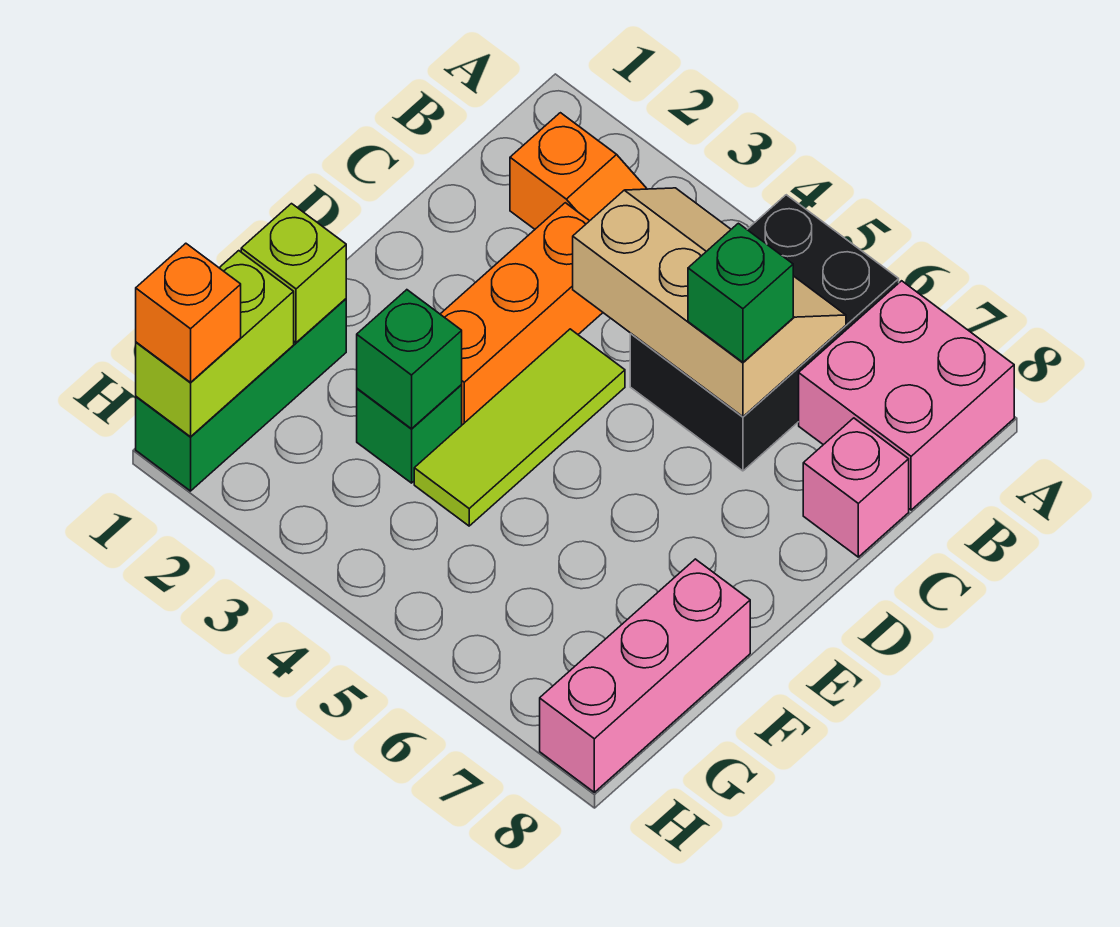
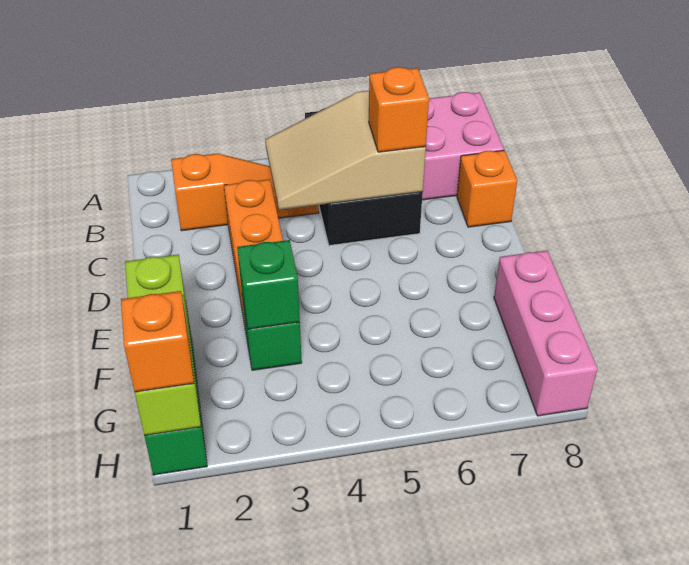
tan 2x3 slope [573,188,846,417] -> tan 2x3 slope turned to [265,91,426,210]
green 1x1 brick [688,223,793,362] -> orange 1x1 brick [369,67,429,152]
pink 1x1 brick [803,418,909,557] -> orange 1x1 brick [457,150,517,227]
lime 1x3 tile [414,329,625,526] -> none

